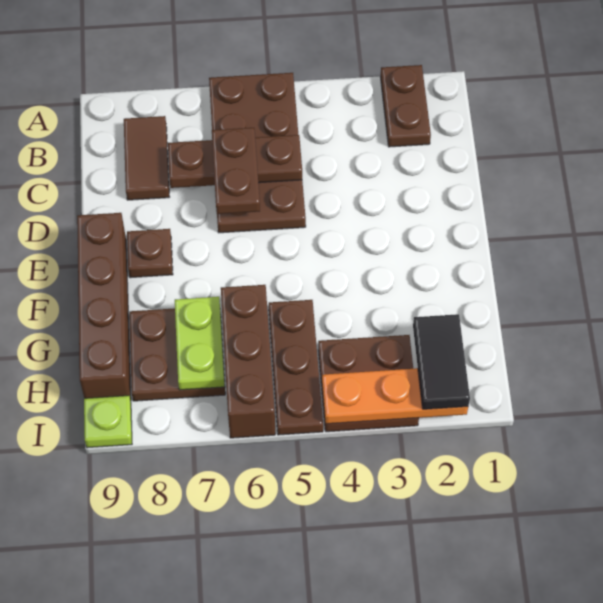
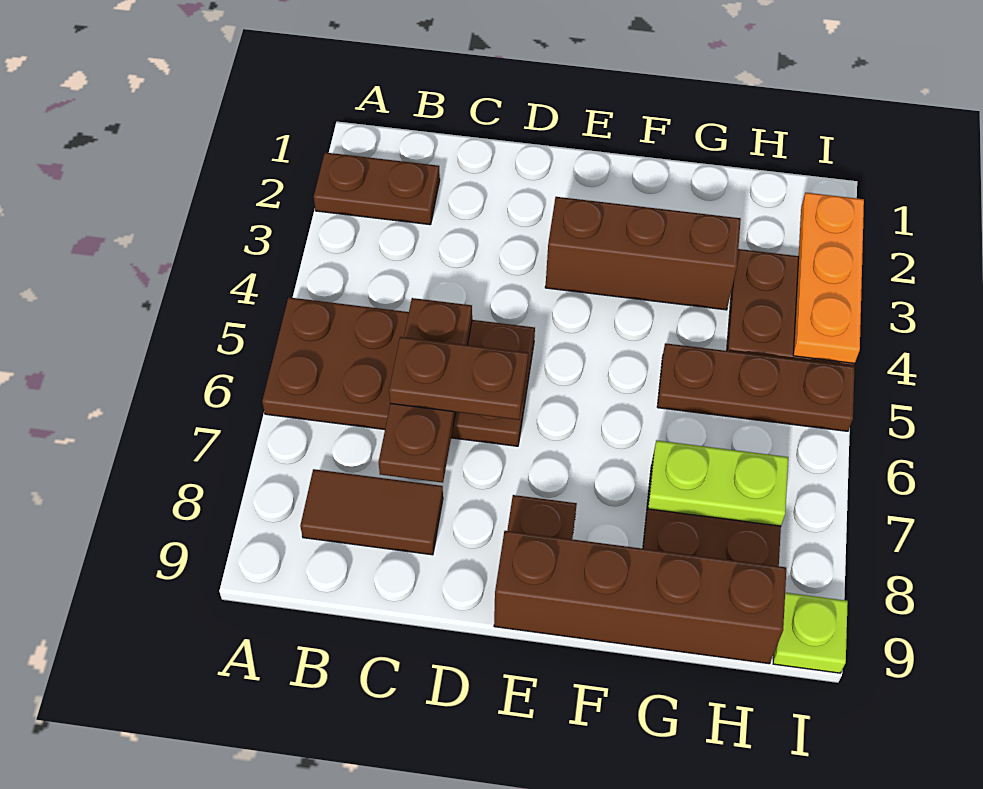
brown 1x3 brick [221,285,275,438] -> brown 1x3 brick moved to [545,197,741,310]
black 1x2 tile [413,314,470,409] -> none

